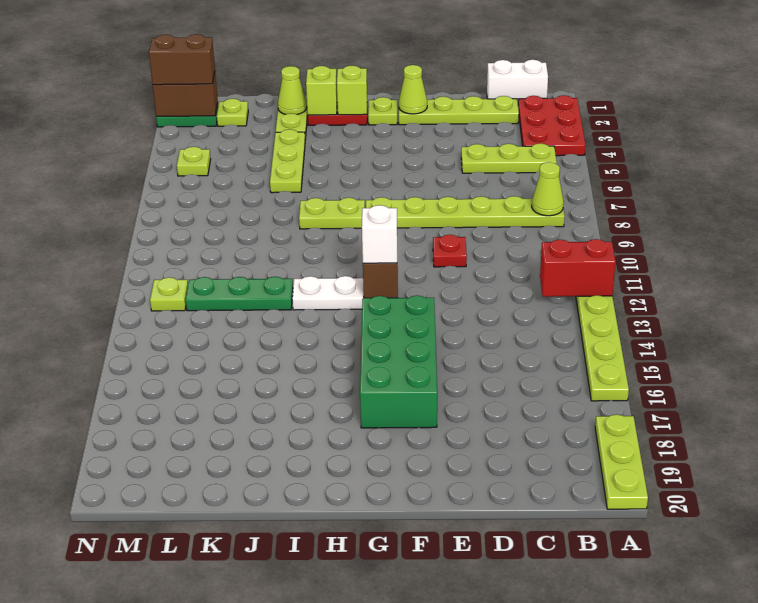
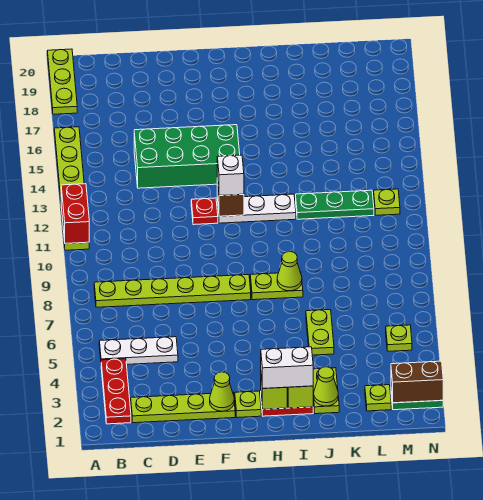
red 2x3 plate [518,95,585,156] -> red 1x3 plate [101,359,131,424]
red 1x2 brick [540,239,615,297] -> red 1x2 brick turned to [61,184,89,244]
white 1x2 brick [487,60,548,102] -> white 1x2 brick moved to [261,347,313,389]
lime 1x3 plate [461,143,557,173] -> white 1x3 plate [99,337,178,364]
lime 1x1 cone [532,162,564,216] -> lime 1x1 cone moved to [277,251,302,291]
red 1x1 plate [433,235,467,267] -> red 1x1 plate moved to [191,198,218,225]
green 2x4 brick [360,295,437,428] -> green 2x4 brick turned to [134,125,240,188]
lime 1x3 plate [270,129,305,193] -> lime 1x2 plate [306,310,334,355]
brown 1x2 brick [149,34,215,85] -> none

